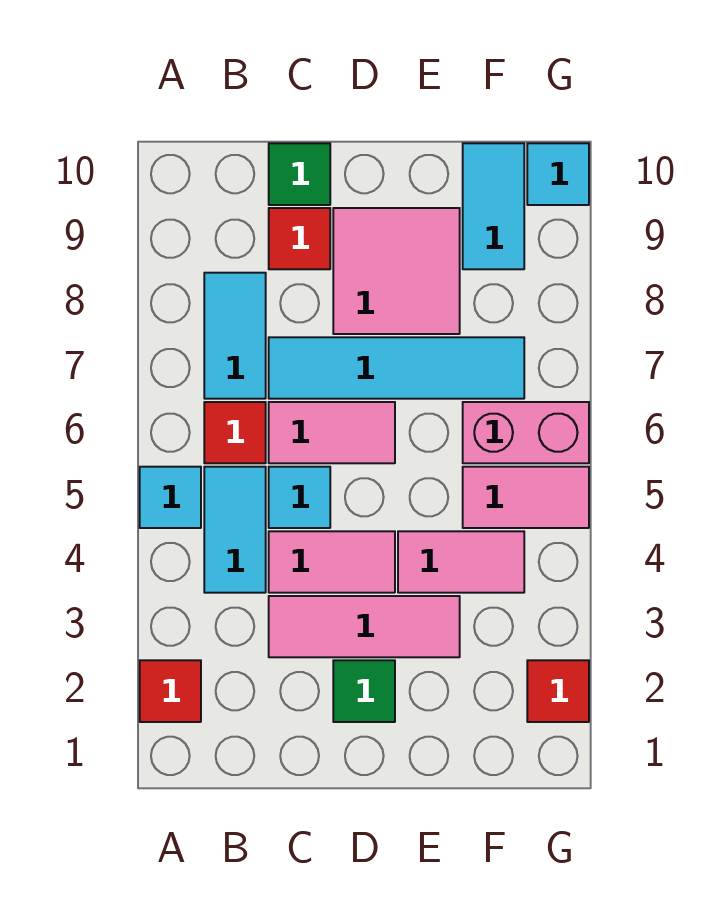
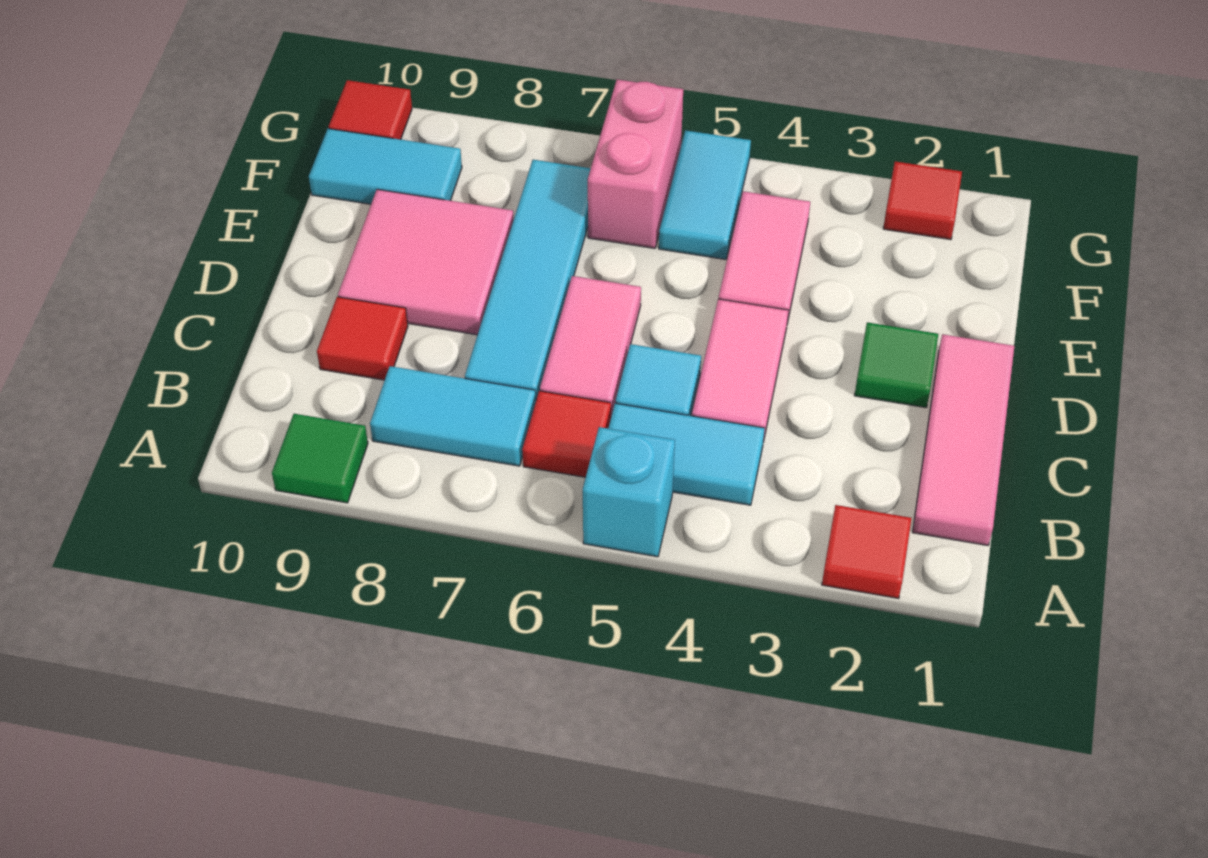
cyan 1x1 tile [140,467,201,528] -> cyan 1x1 brick [583,427,675,557]
pink 1x3 tile [269,596,460,657] -> pink 1x3 tile moved to [912,334,1014,546]
green 1x1 tile [269,143,330,205] -> green 1x1 tile moved to [272,414,368,503]
pink 1x2 tile [463,467,589,528] -> cyan 1x2 tile [659,130,751,260]
cyan 1x1 tile [527,143,589,205] -> red 1x1 tile [329,80,412,139]

